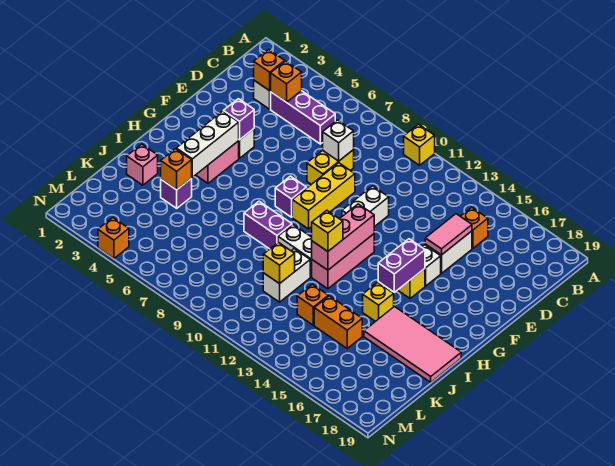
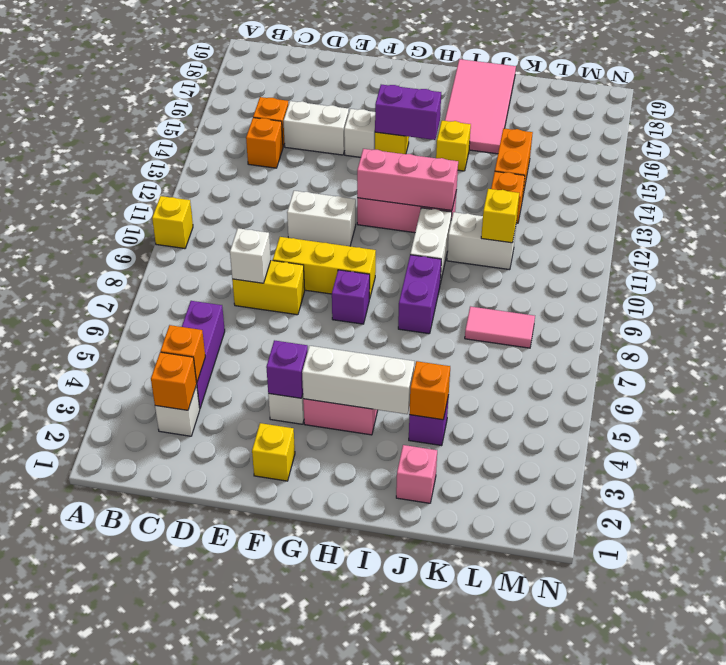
pink 1x2 tile [425,214,472,255] -> pink 1x2 tile moved to [465,306,535,348]
yellow 1x1 brick [312,210,343,251] -> yellow 1x1 brick moved to [252,423,295,481]
orange 1x1 brick [98,218,129,258] -> orange 1x1 brick moved to [246,118,283,168]

